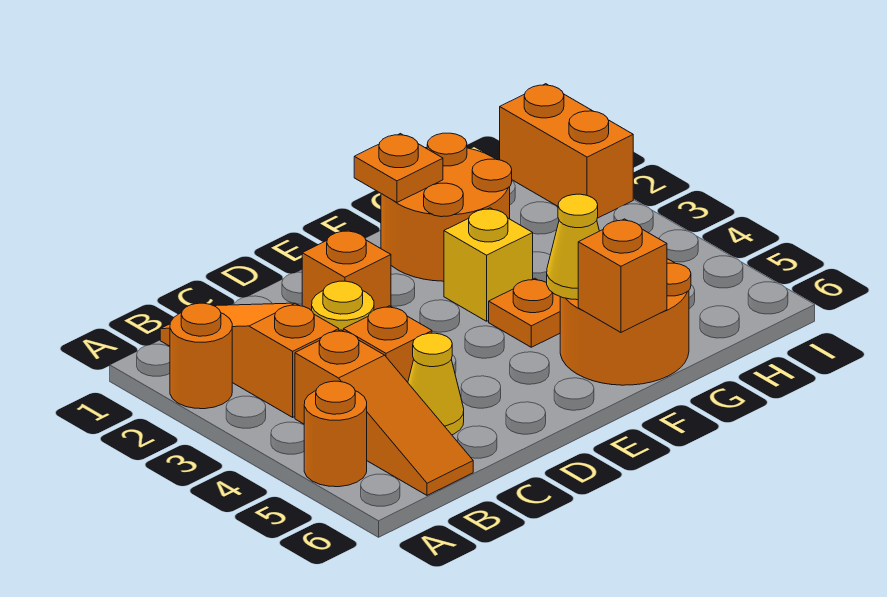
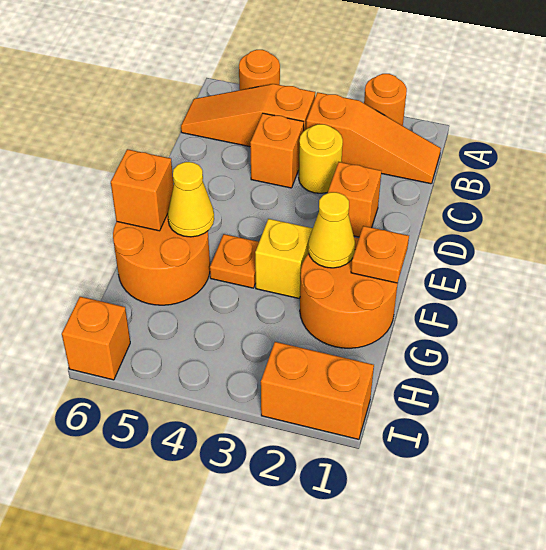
yellow 1x1 cone [408,333,464,435] -> yellow 1x1 cone moved to [308,192,355,268]
none -> orange 1x1 brick [62,297,130,380]

